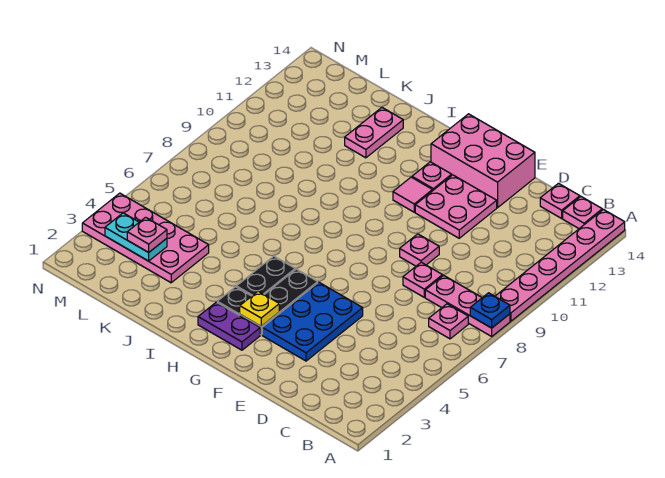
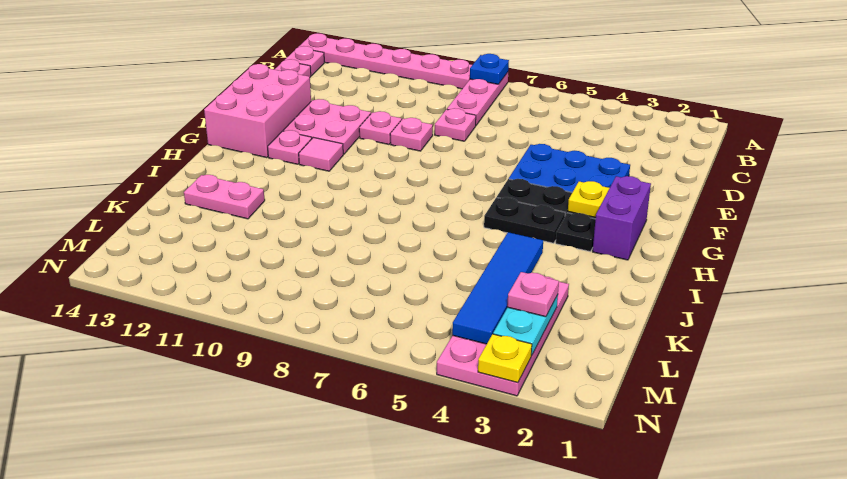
pink 1x1 plate [429,304,468,339] -> pink 1x1 plate moved to [359,111,402,144]
purple 1x2 plate [198,302,260,350] -> purple 1x2 brick [593,176,651,260]
none -> blue 1x4 tile [452,232,543,344]
none -> yellow 1x1 plate [478,334,532,383]

